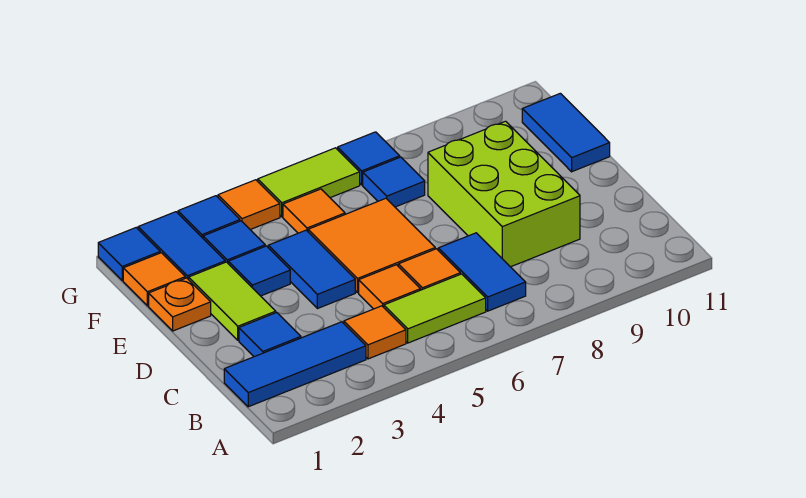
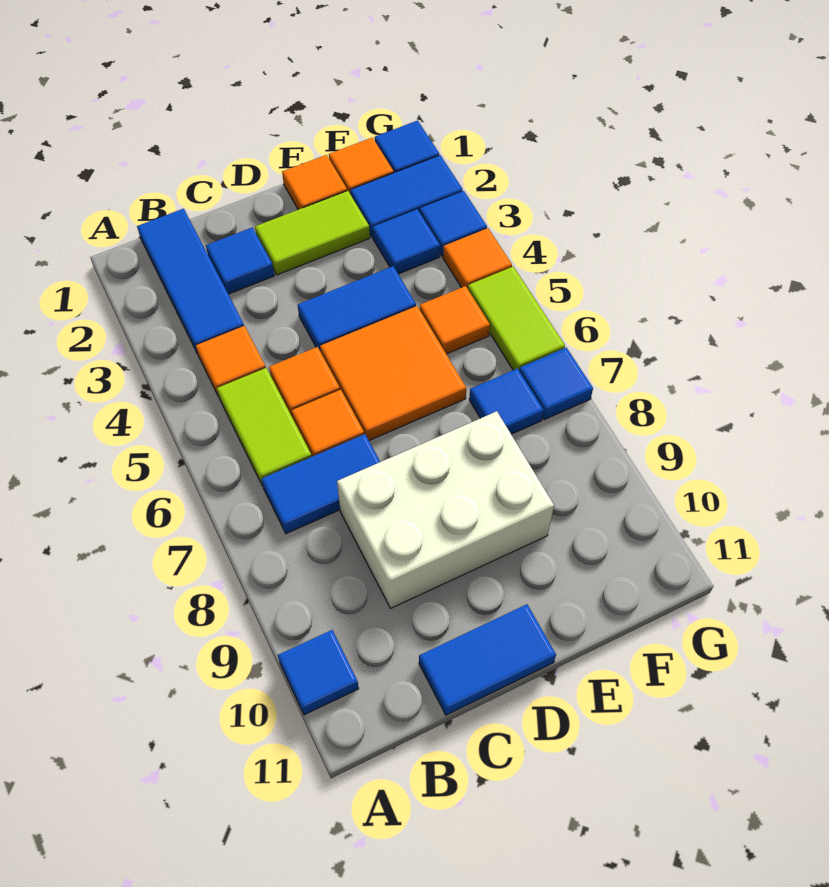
lime 2x3 brick [428,121,580,267] -> white 2x3 brick [337,411,554,608]
orange 1x1 plate [149,278,211,331] -> orange 1x1 tile [282,155,347,210]
blue 1x1 tile [228,246,290,296] -> blue 1x1 tile moved to [278,630,359,715]
blue 1x2 tile [522,93,610,172] -> blue 1x2 tile moved to [419,604,556,715]

